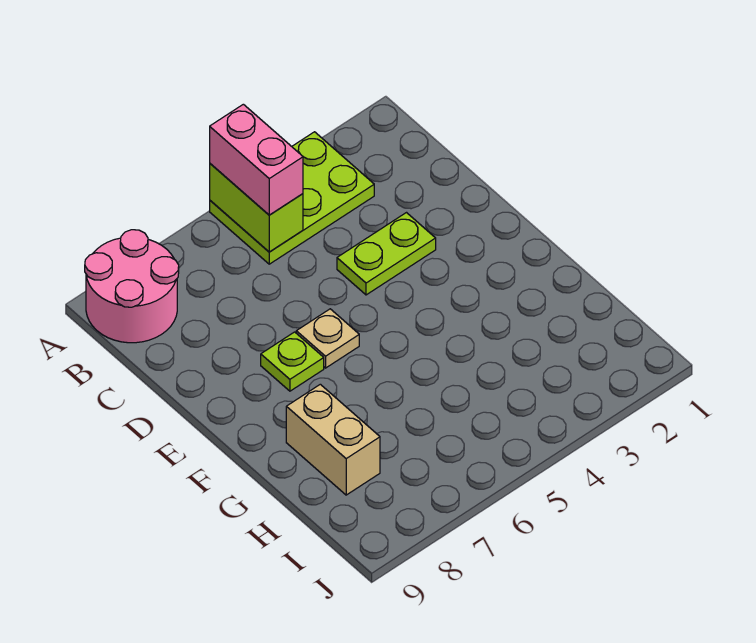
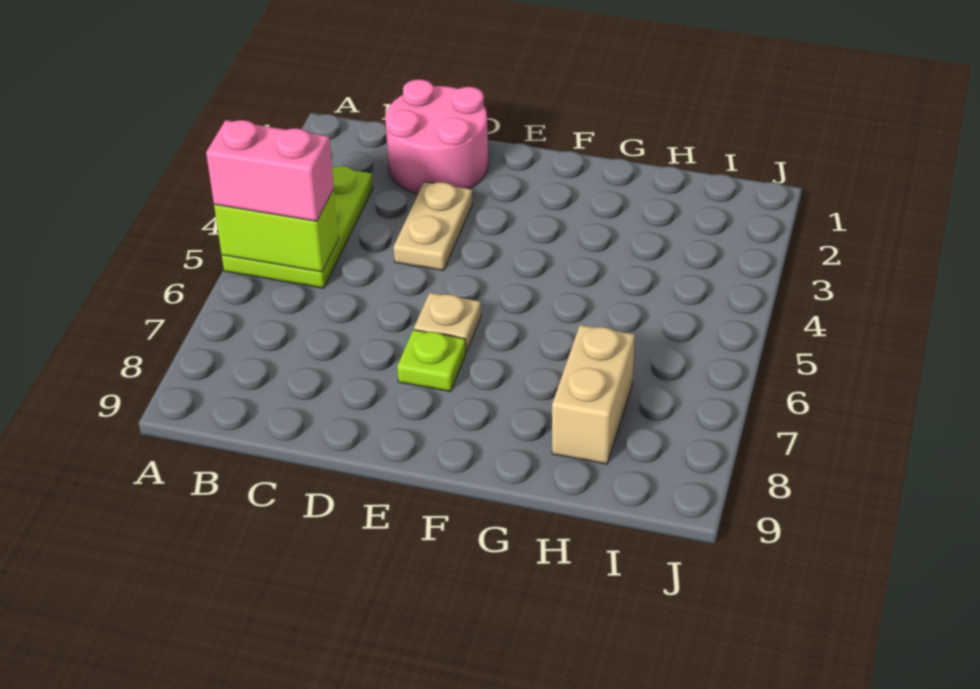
pink 2x2 round brick [85,230,179,343] -> pink 2x2 round brick moved to [385,79,488,194]
lime 1x2 plate [337,213,436,295] -> tan 1x2 plate [394,182,472,271]
tan 1x2 brick [286,384,380,495] -> tan 1x2 brick turned to [552,325,635,464]

